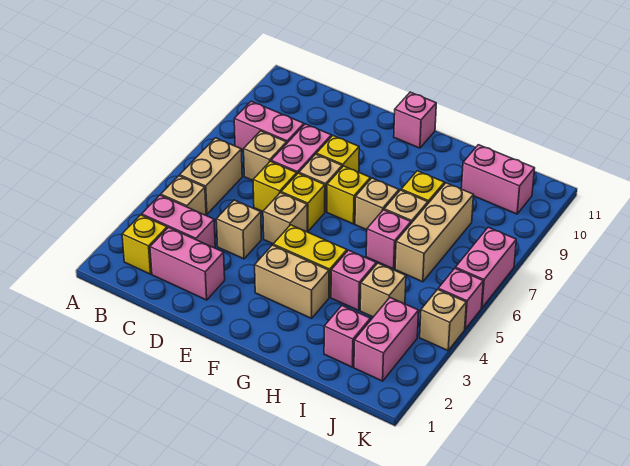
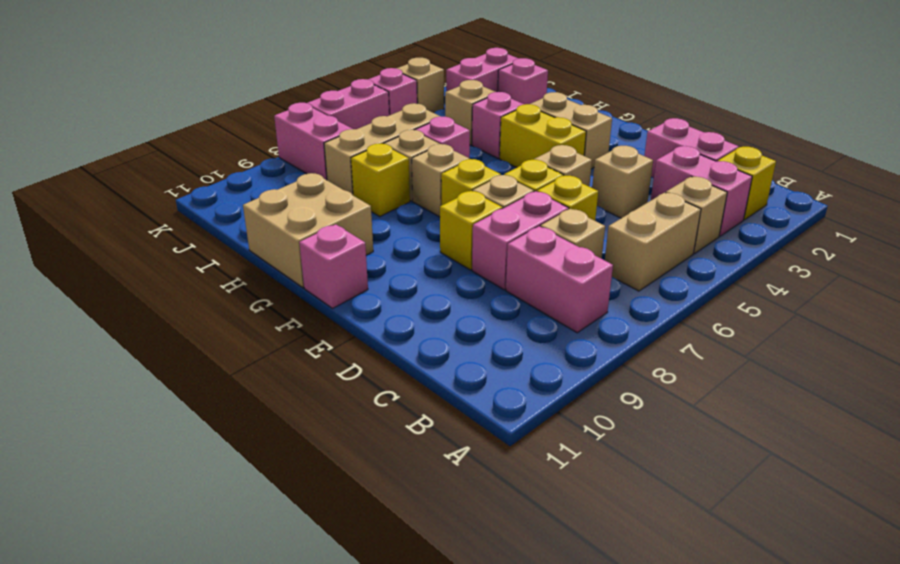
none -> tan 2x2 brick [243,173,373,288]
pink 1x2 brick [461,145,535,214] -> pink 1x2 brick moved to [274,103,352,180]

